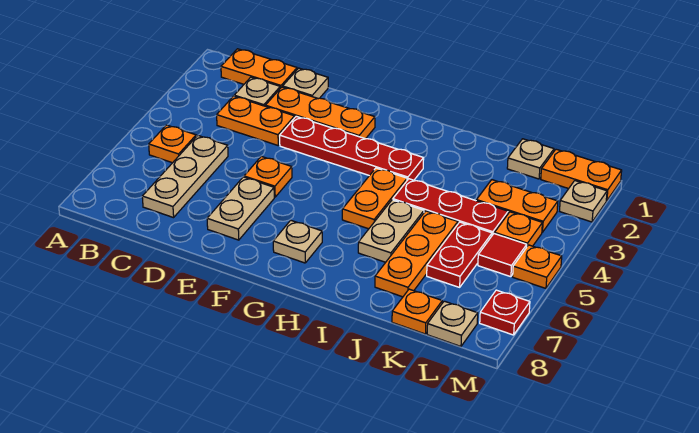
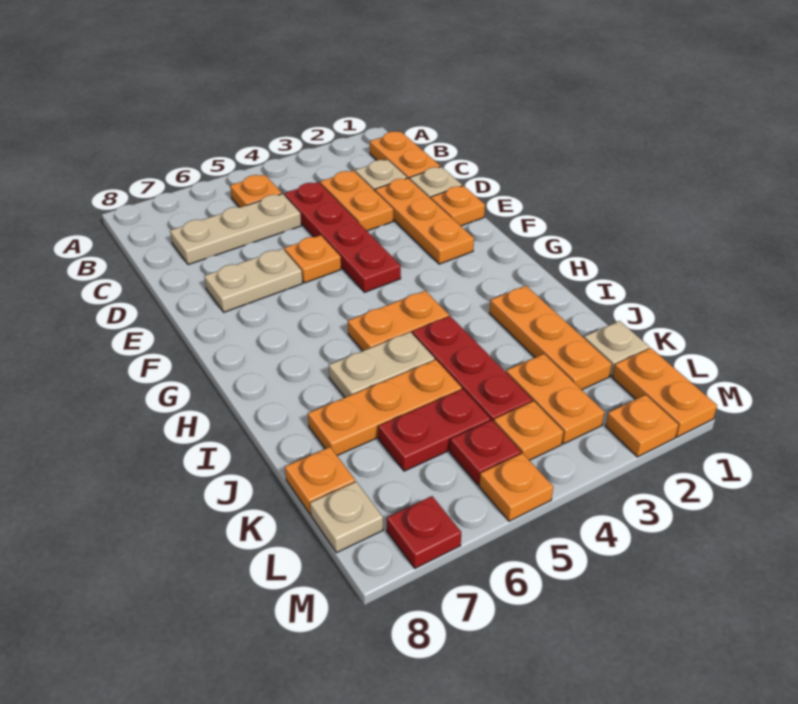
none -> orange 1x1 plate [431,186,485,226]
red 1x4 plate [280,116,424,180] -> red 1x4 plate moved to [284,182,401,292]
tan 1x1 plate [273,220,322,263] -> none
none -> orange 1x3 plate [490,286,612,390]
red 1x1 tile [478,234,527,277] -> red 1x1 plate [450,420,521,485]
tan 1x1 plate [560,181,607,222] -> orange 1x1 plate [606,395,678,457]

